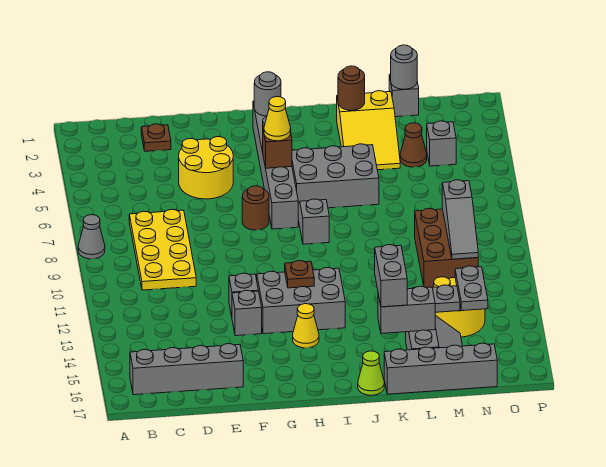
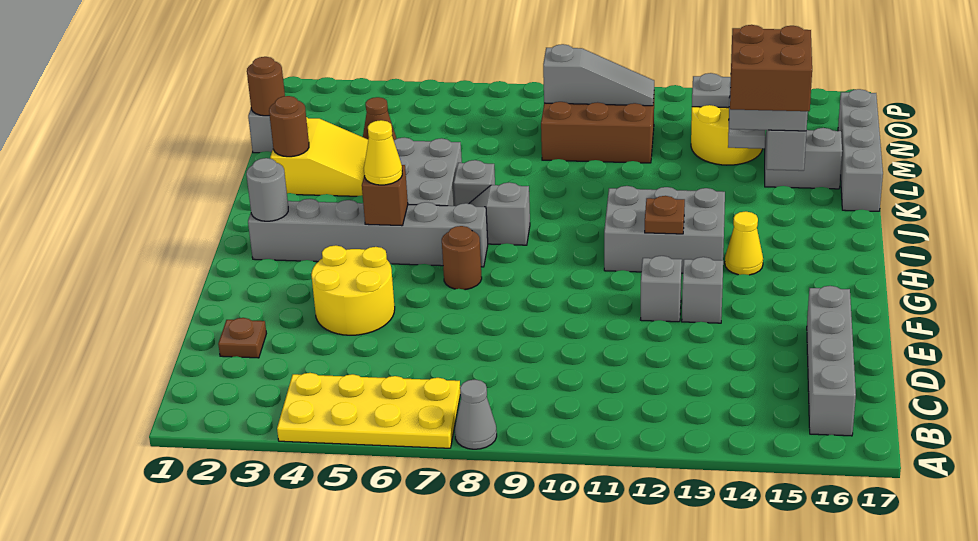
yellow 2x4 plate [129,210,196,290] -> yellow 2x4 plate moved to [277,373,460,448]
grey 2x3 brick [257,268,345,334] -> grey 2x3 brick turned to [604,186,725,273]
none -> brown 2x2 brick [730,25,812,111]
lime 1x1 cone [358,351,384,395] -> none
grey 1x1 round brick [391,45,417,89] -> brown 1x1 round brick [247,57,285,116]
grey 1x1 brick [427,121,456,166] -> grey 1x1 brick moved to [454,160,495,206]

